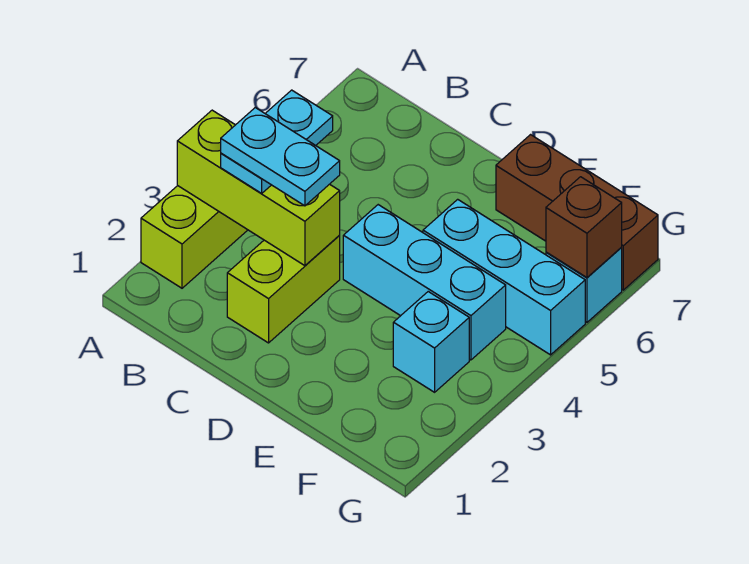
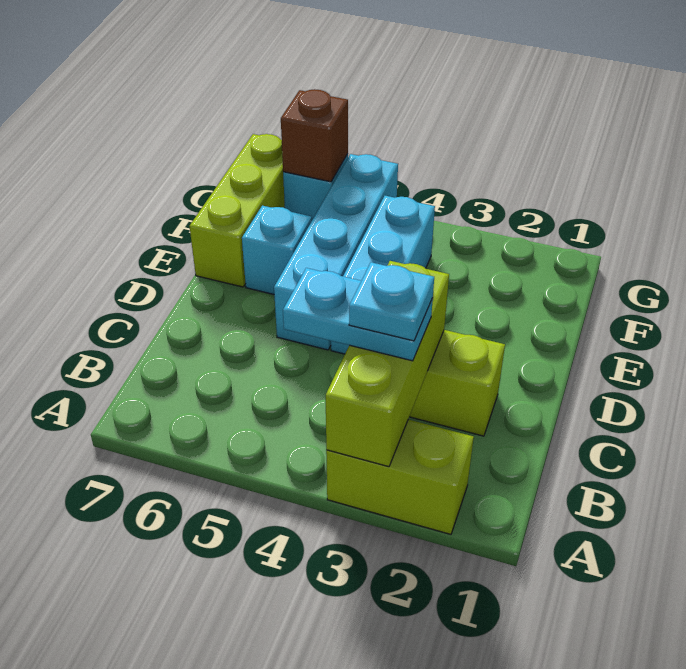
cyan 1x2 plate [221,108,340,206] -> cyan 1x1 plate [349,262,434,341]
cyan 1x3 brick [423,199,585,355] -> cyan 1x4 brick [274,154,398,350]
brown 1x3 brick [496,135,658,290] -> lime 1x3 brick [190,134,285,287]
cyan 1x1 brick [393,292,469,392] -> cyan 1x1 brick moved to [242,206,312,294]

